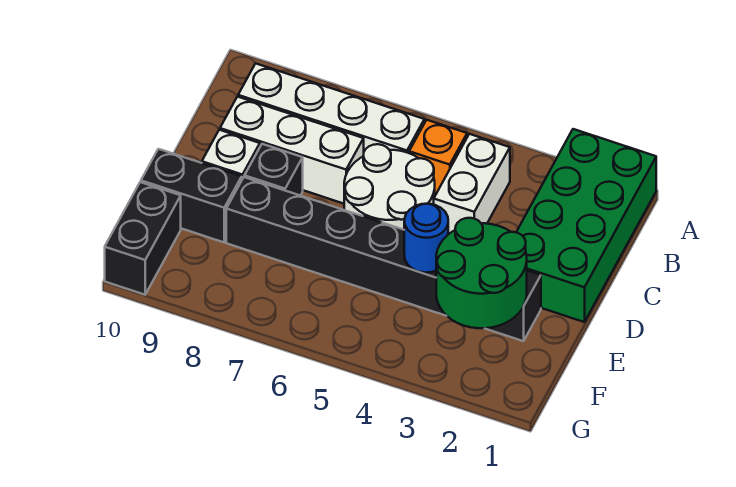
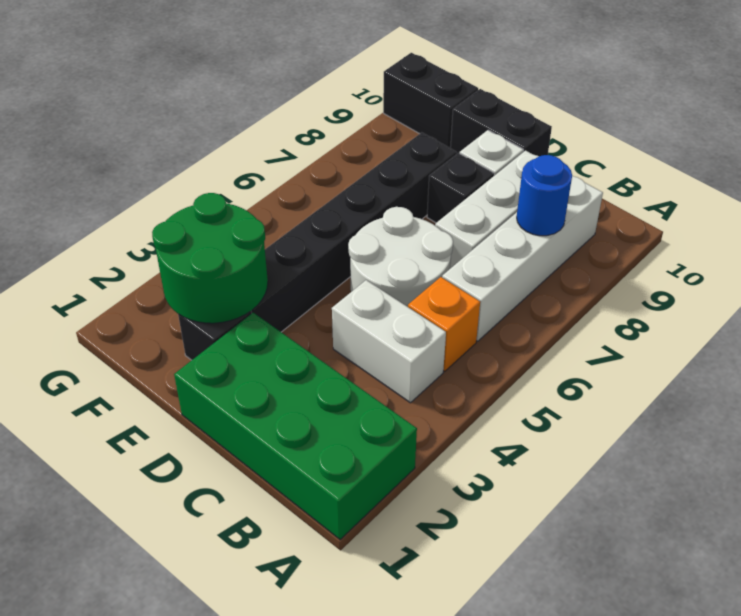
blue 1x1 round brick [404,204,448,273] -> blue 1x1 round brick moved to [517,155,572,236]
black 1x2 brick [141,149,242,242] -> black 1x2 brick turned to [450,89,552,156]

